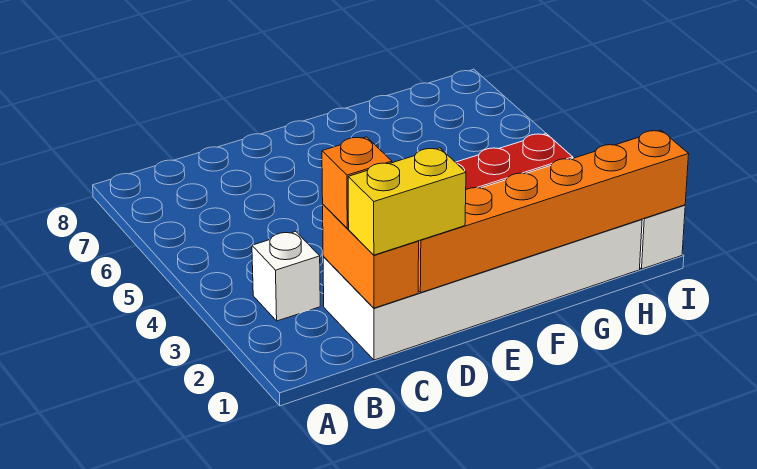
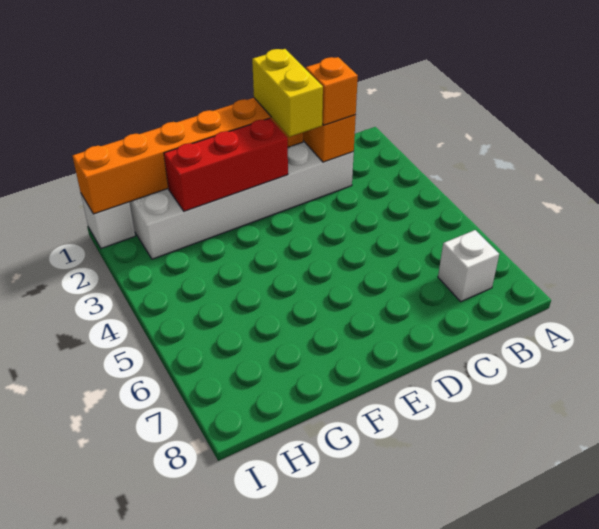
white 1x1 brick [252,231,320,321] -> white 1x1 brick moved to [438,230,499,301]
yellow 1x2 brick [348,148,466,255] -> yellow 1x2 brick turned to [252,49,323,137]

